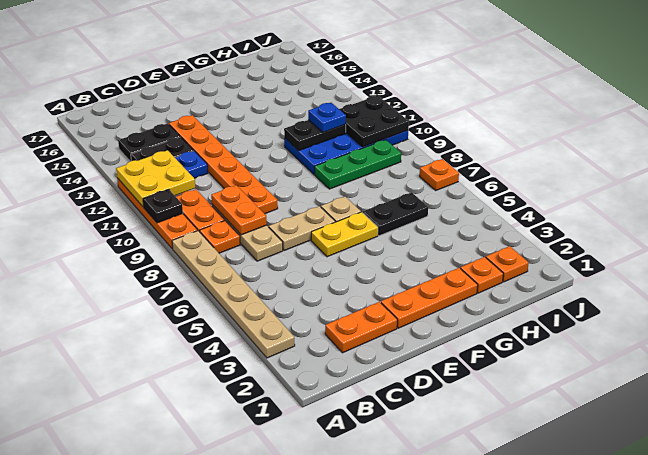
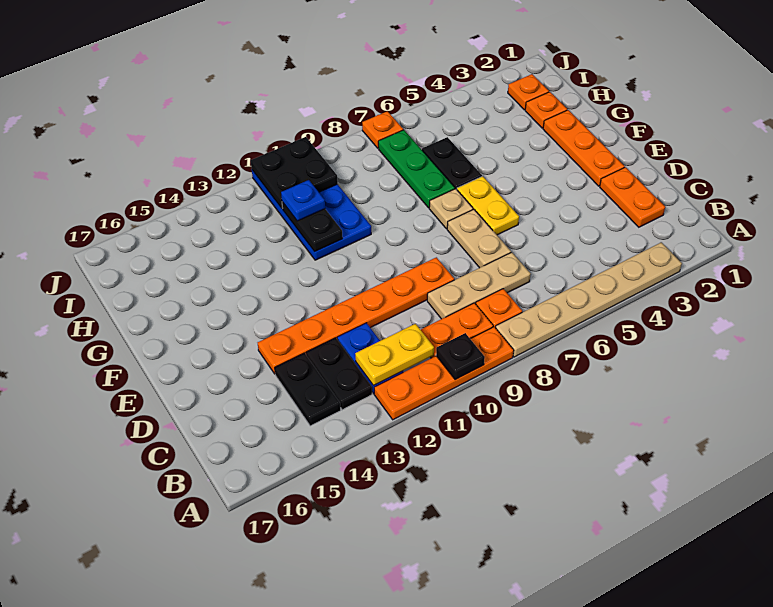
yellow 2x2 plate [116,150,195,207] -> yellow 1x2 plate [355,324,434,386]
orange 1x2 plate [211,185,267,235] -> none
green 1x3 plate [314,140,401,189] -> green 1x3 plate moved to [378,130,455,208]

